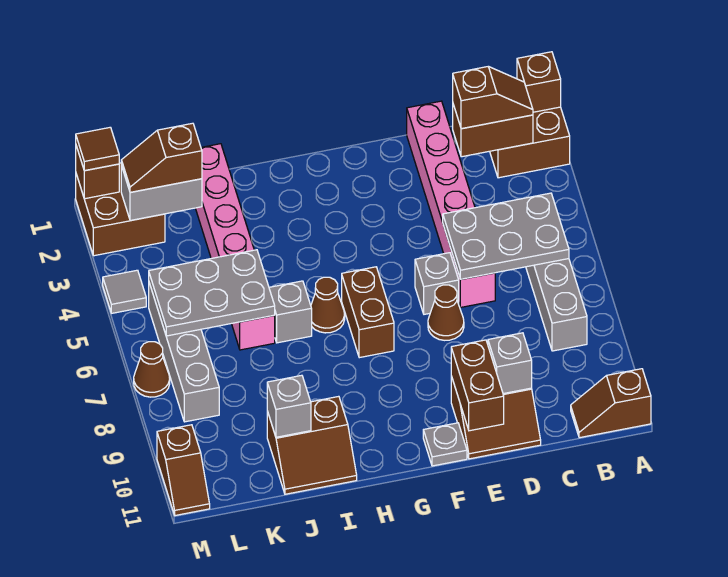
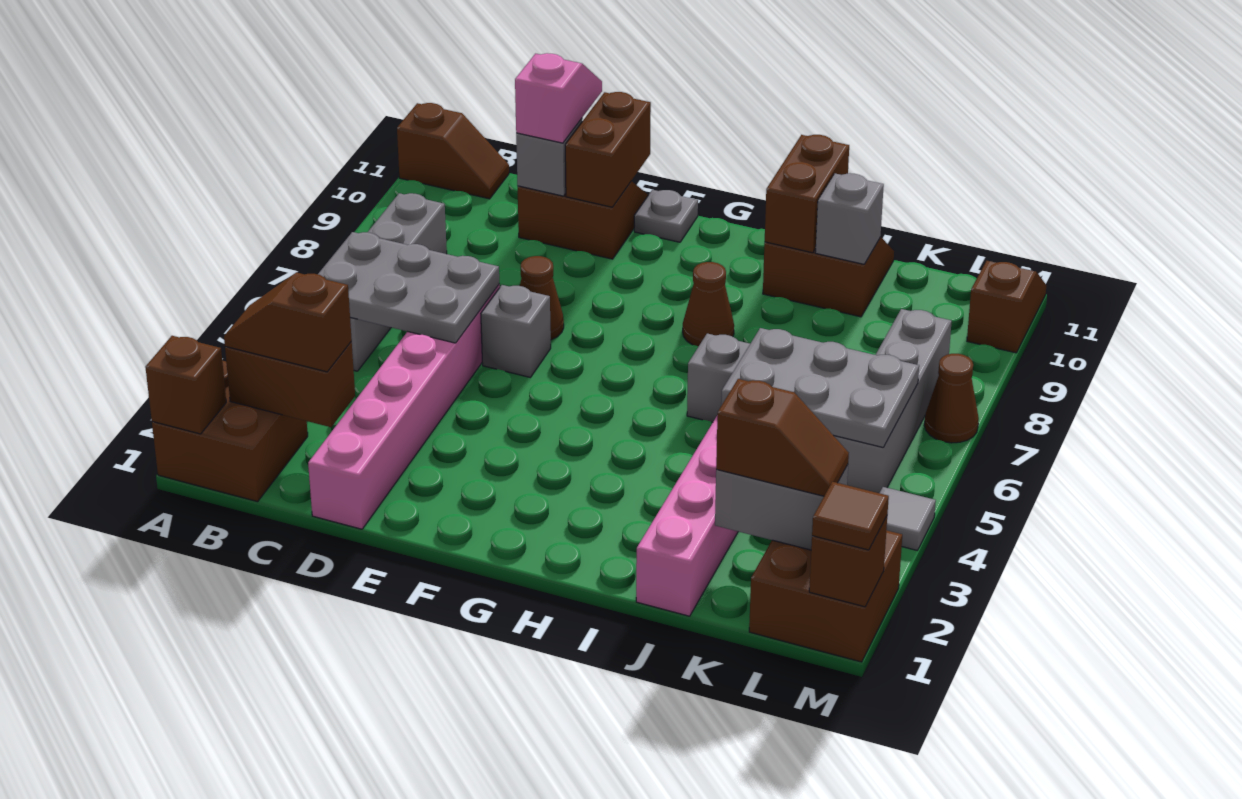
none -> pink 1x2 slope [515,53,602,143]
brown 1x2 brick [342,267,394,358] -> brown 1x2 brick moved to [765,135,849,253]
brown 1x1 cone [311,277,345,333] -> brown 1x1 cone moved to [683,262,734,346]

